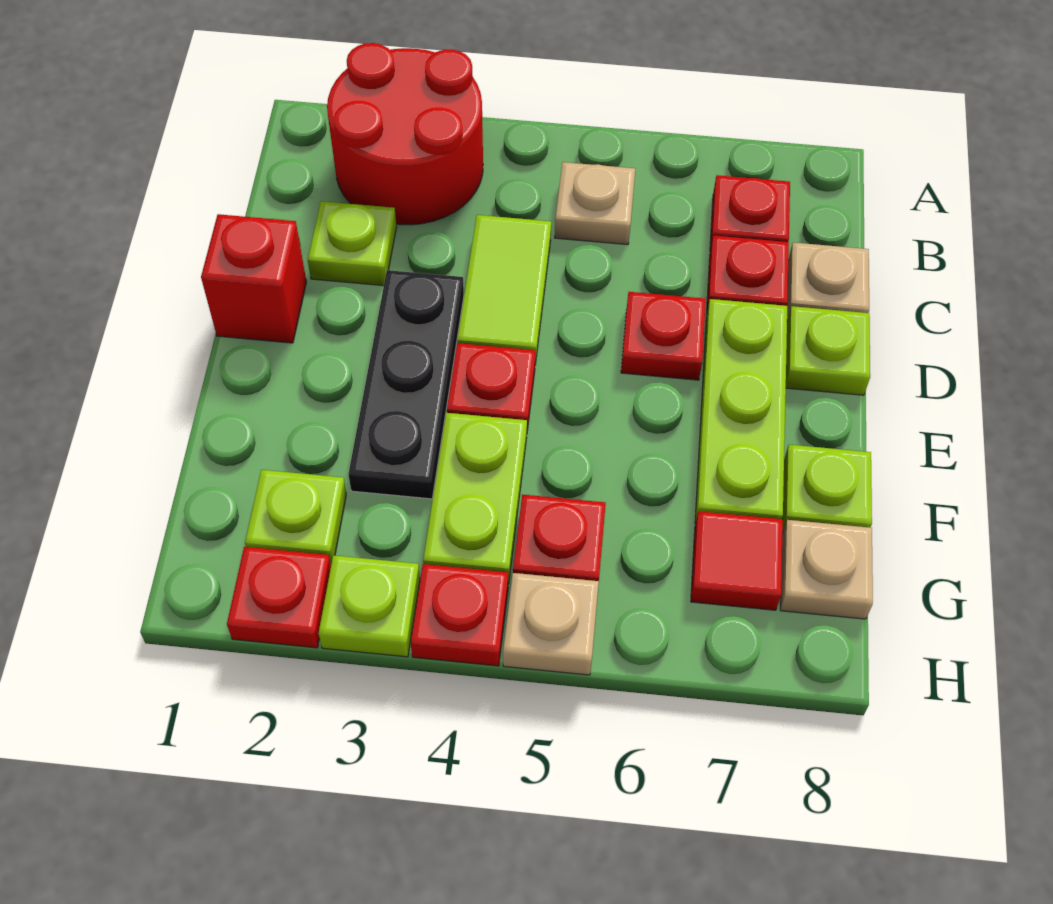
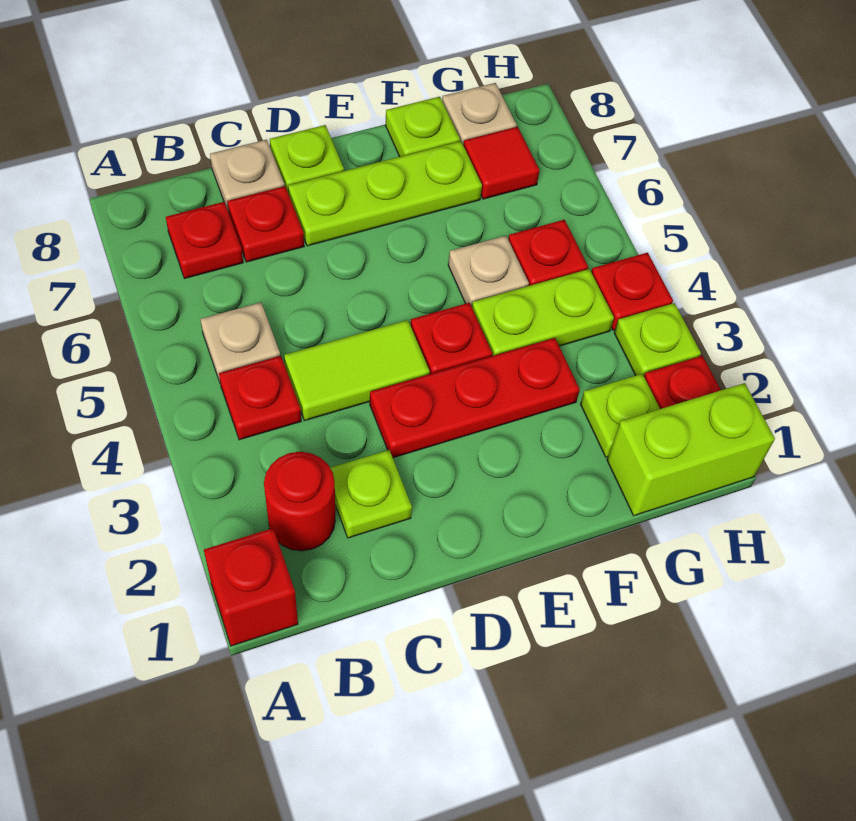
red 2x2 round brick [327,43,483,225] -> red 1x1 round brick [264,452,335,551]
red 1x1 brick [201,214,306,343] -> red 1x1 brick moved to [204,528,298,646]
black 1x3 plate [348,270,464,499] -> red 1x3 plate [370,338,580,458]
red 1x1 plate [621,292,706,380] -> red 1x1 plate moved to [219,356,301,440]
none -> lime 1x2 brick [607,383,775,516]
tan 1x1 plate [503,573,599,675] -> tan 1x1 plate moved to [448,236,529,307]

